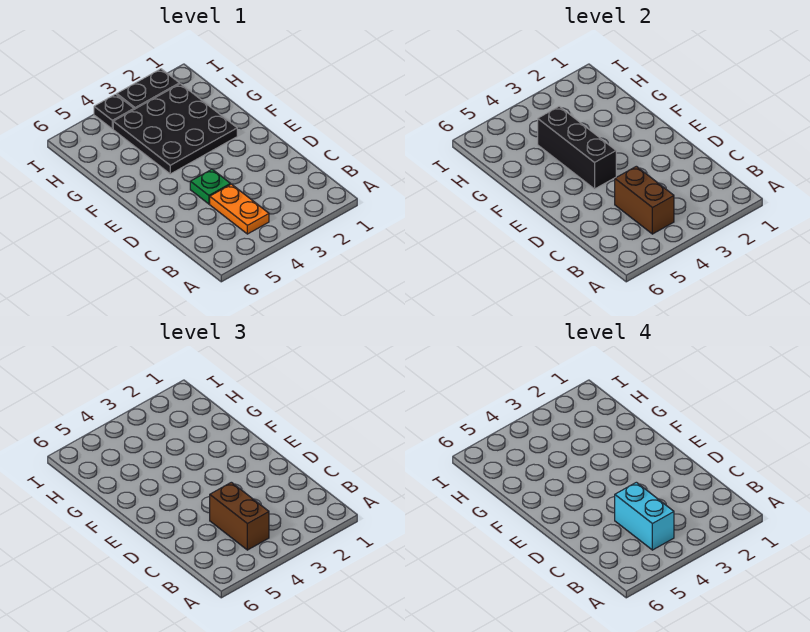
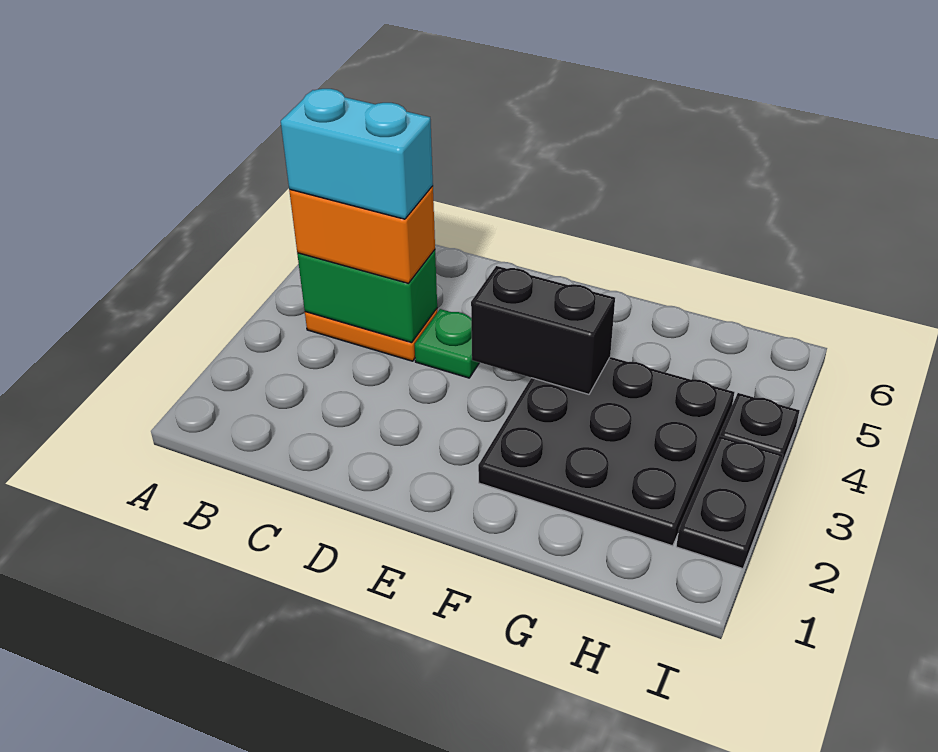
brown 1x2 brick [615,166,674,234] -> green 1x2 brick [297,250,437,343]
brown 1x2 brick [210,482,269,550] -> orange 1x2 brick [289,186,435,283]
black 1x3 brick [538,106,616,189] -> black 1x2 brick [471,266,615,394]

